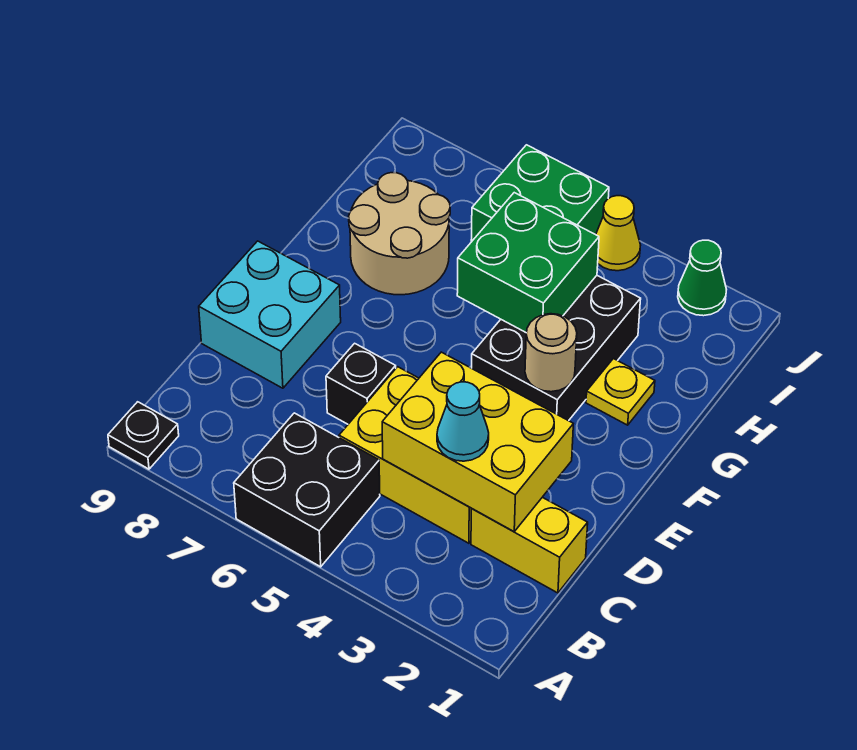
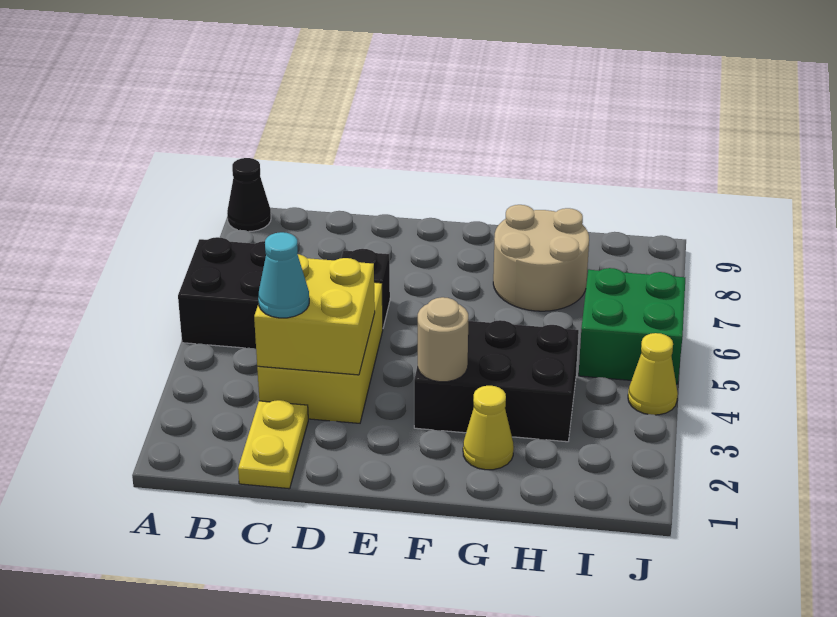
black 1x1 plate [108,402,179,469] -> black 1x1 cone [227,158,271,231]
yellow 1x2 brick [471,497,588,593] -> yellow 1x2 plate [238,400,308,489]
yellow 2x3 brick [382,352,573,532] -> yellow 2x2 brick [254,254,375,375]
cyan 2x2 brick [199,241,341,388] -> none
yellow 1x1 plate [586,359,655,425] -> yellow 1x1 cone [463,386,514,470]
green 2x2 brick [457,193,599,333] -> none
green 1x1 cone [678,240,727,316] -> none

